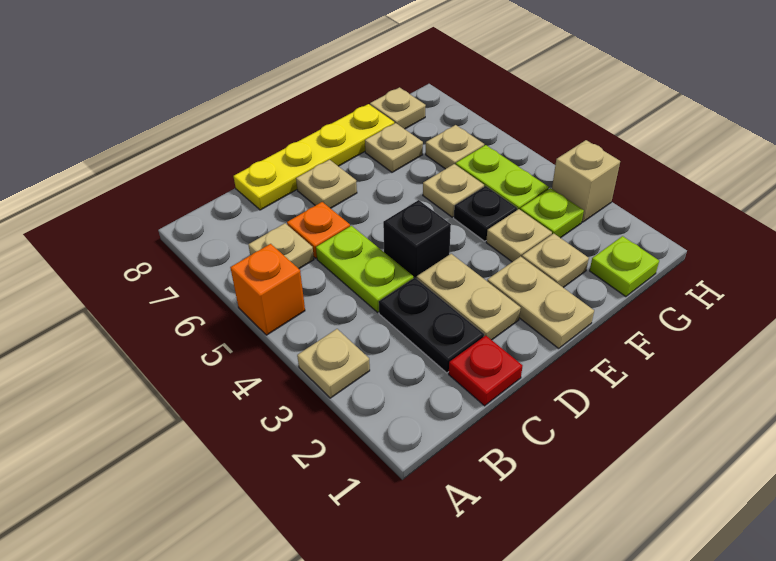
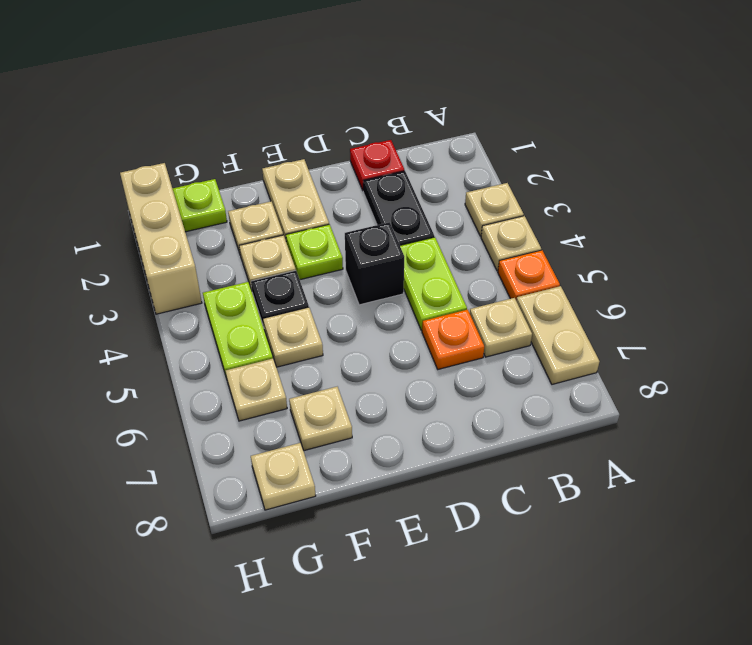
orange 1x1 brick [230,244,305,335] -> orange 1x1 plate [498,250,560,300]
yellow 1x4 plate [234,104,394,210] -> none
tan 1x2 plate [417,254,521,340] -> tan 1x2 plate moved to [516,286,600,384]
tan 1x1 plate [296,160,357,208] -> tan 1x1 plate moved to [481,216,541,271]
lime 1x1 plate [520,188,584,238] -> lime 1x1 plate moved to [286,224,343,280]
tan 1x1 brick [552,140,620,222] -> tan 1x3 brick [120,163,202,314]

